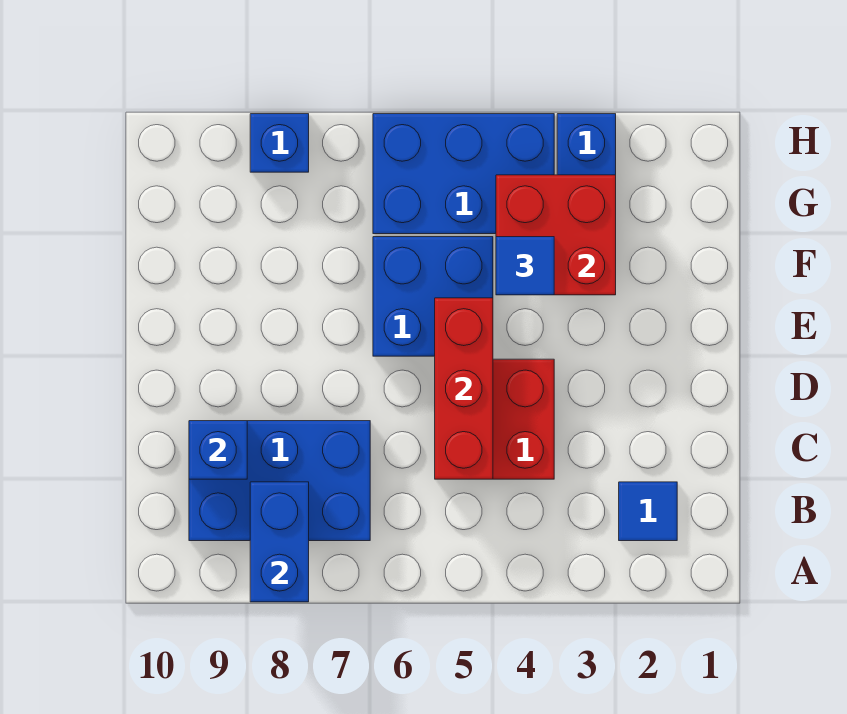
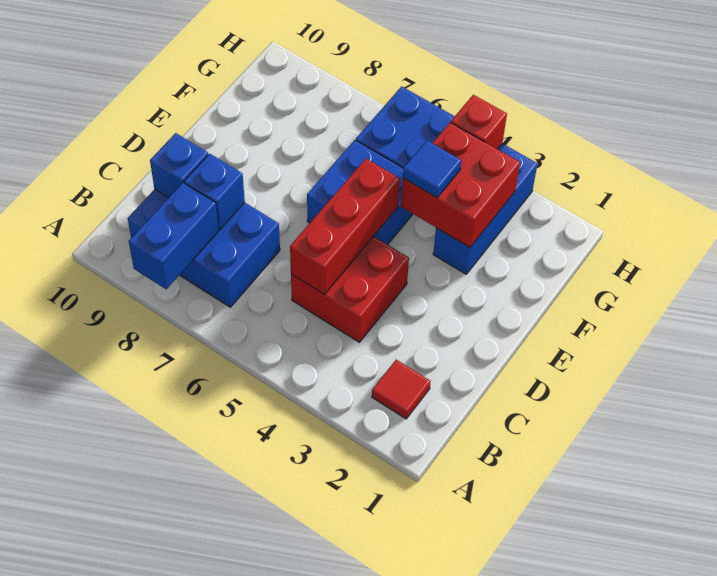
blue 1x1 tile [619,482,677,541] -> red 1x1 tile [372,360,431,419]
none -> red 1x1 brick [451,95,507,149]
blue 1x1 brick [250,114,309,172] -> blue 1x1 brick moved to [184,154,245,229]

